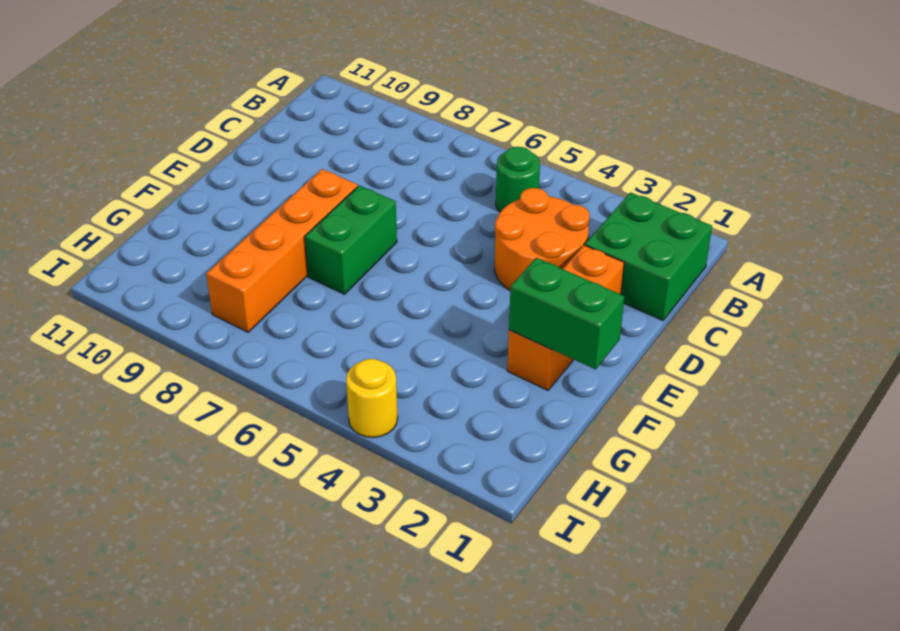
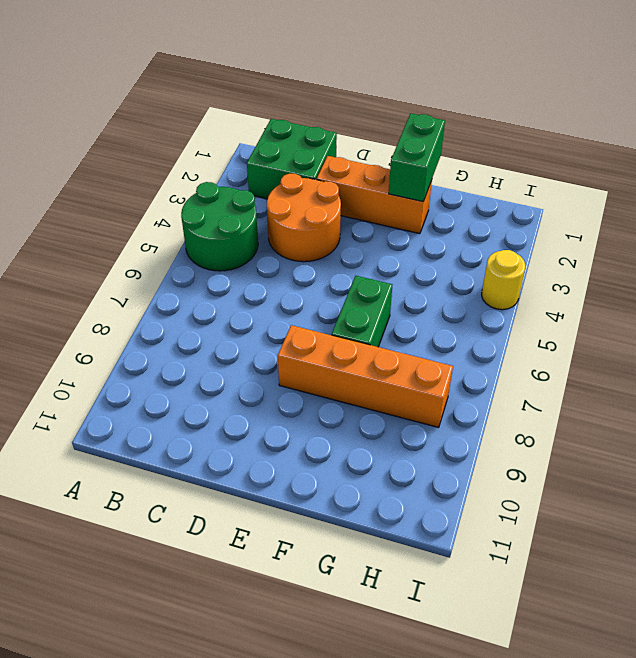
green 1x1 round brick [496,147,540,212] -> green 2x2 round brick [181,182,258,271]
green 1x2 brick [305,185,397,294] -> green 1x2 brick turned to [332,276,392,347]

